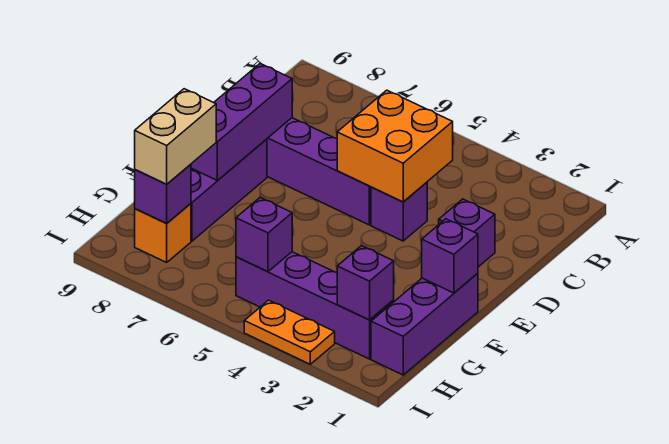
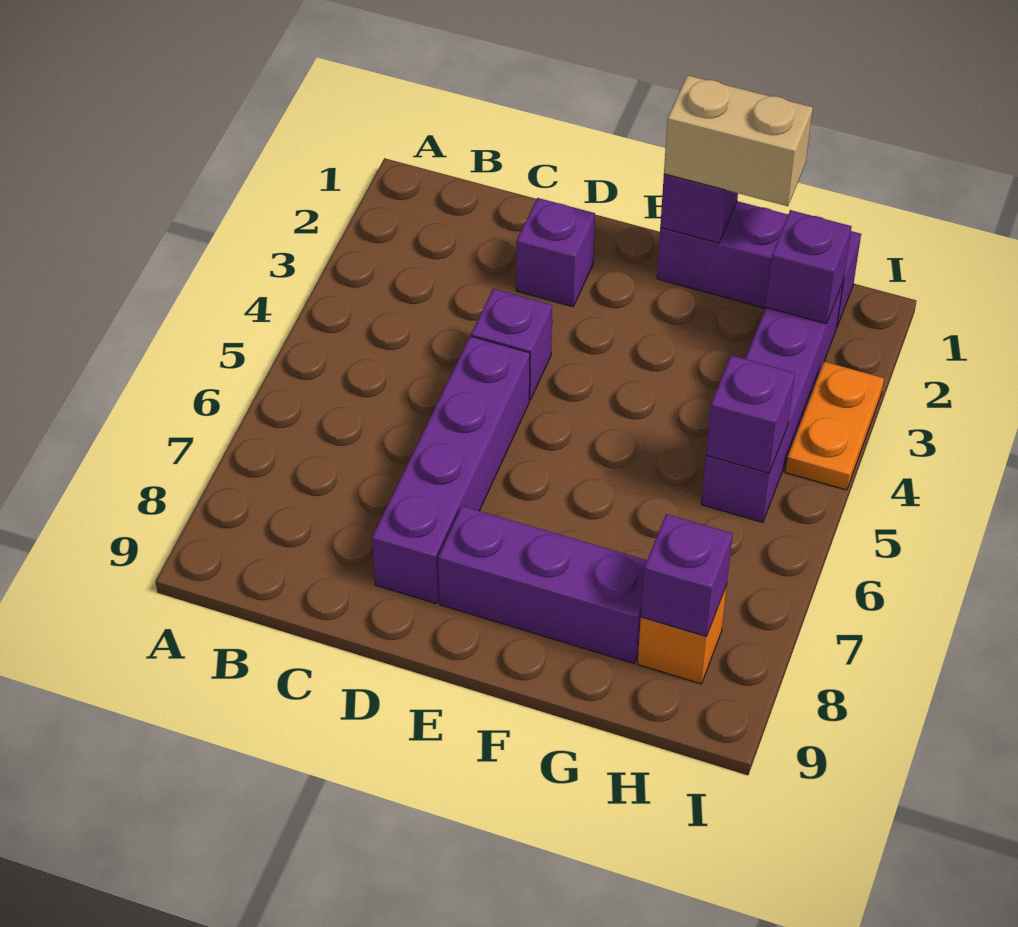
orange 2x2 brick [337,90,453,202] -> none
purple 1x3 brick [191,64,292,181] -> none
tan 1x2 brick [135,89,216,184] -> tan 1x2 brick moved to [664,75,813,206]

